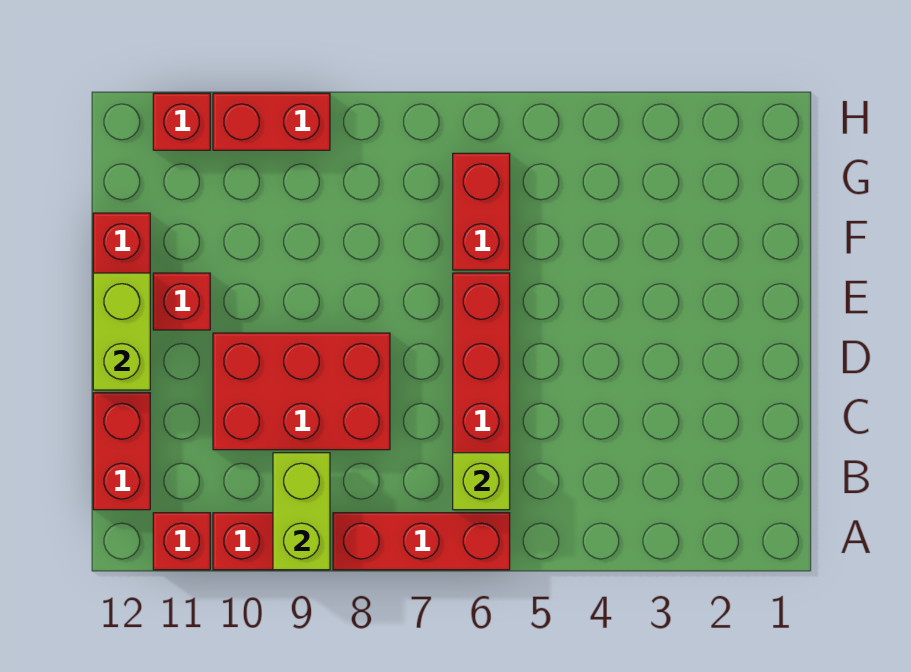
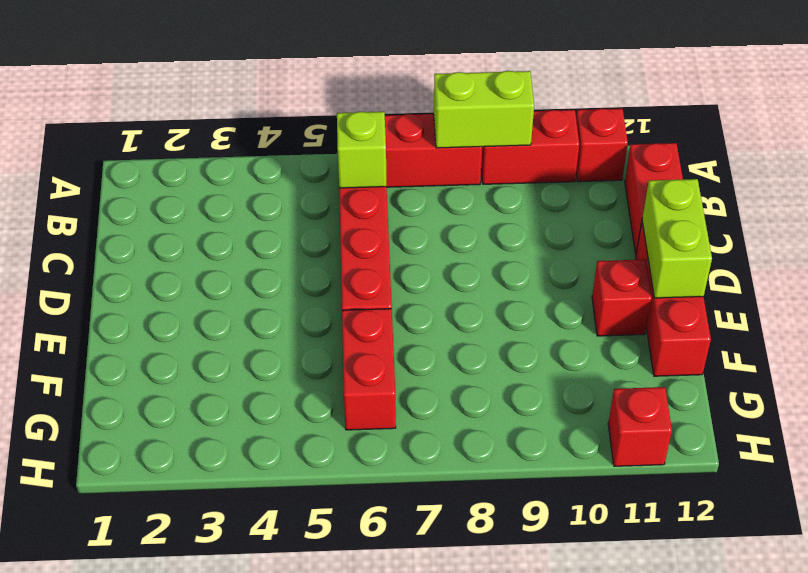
lime 1x2 brick [273,453,330,570] -> lime 1x2 brick turned to [434,71,534,148]
red 2x3 brick [213,333,390,450] -> none
red 1x2 brick [213,93,330,150] -> none

